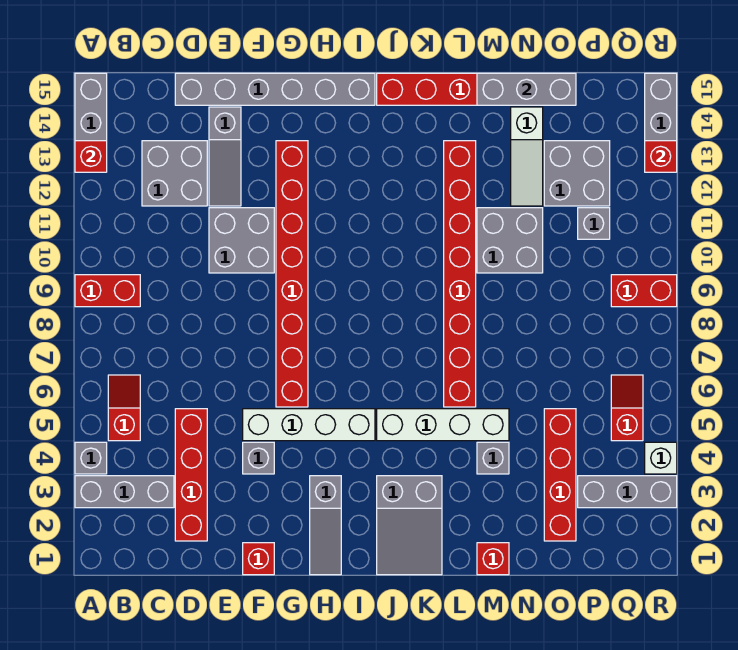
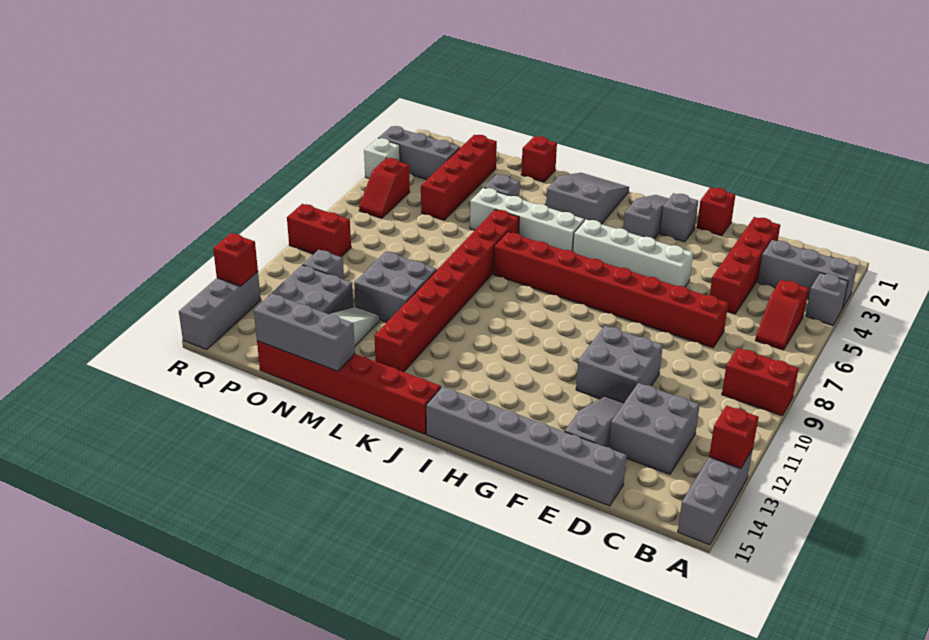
grey 1x1 brick [243,442,274,474] -> grey 1x1 brick moved to [660,193,698,242]
red 1x8 brick [276,141,308,407] -> red 1x8 brick turned to [493,232,728,348]

